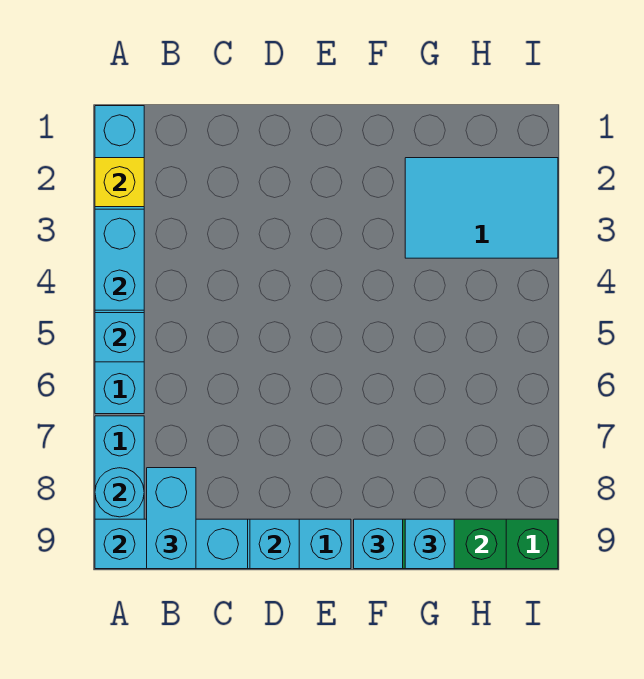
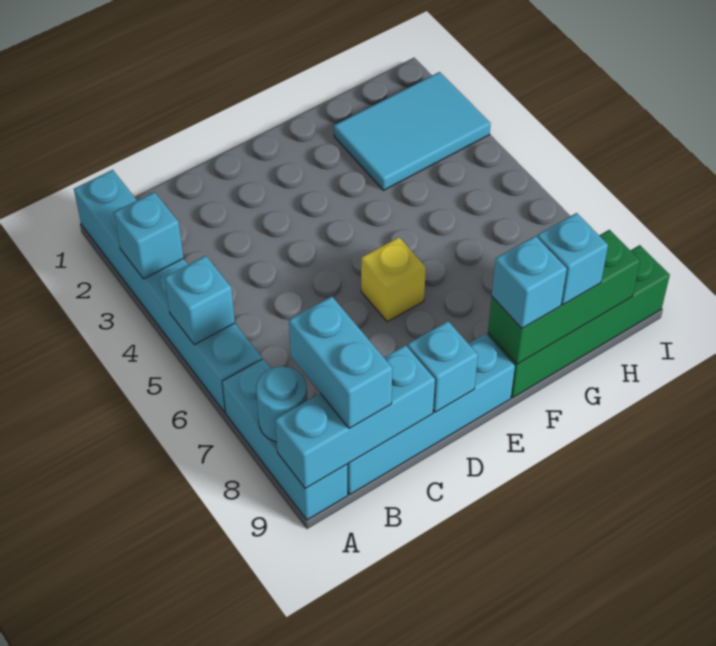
yellow 1x1 brick [95,158,144,207] -> yellow 1x1 brick moved to [361,237,426,322]
cyan 1x2 brick [95,209,144,310] -> cyan 1x1 brick [114,192,183,279]

